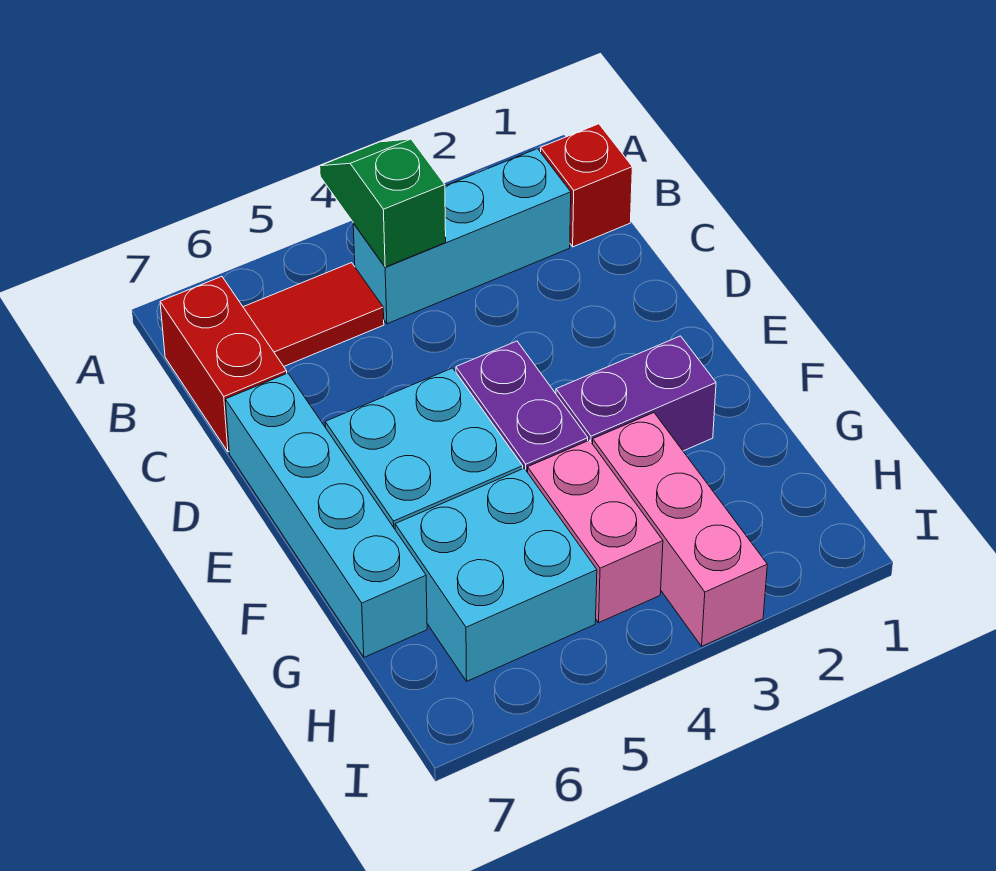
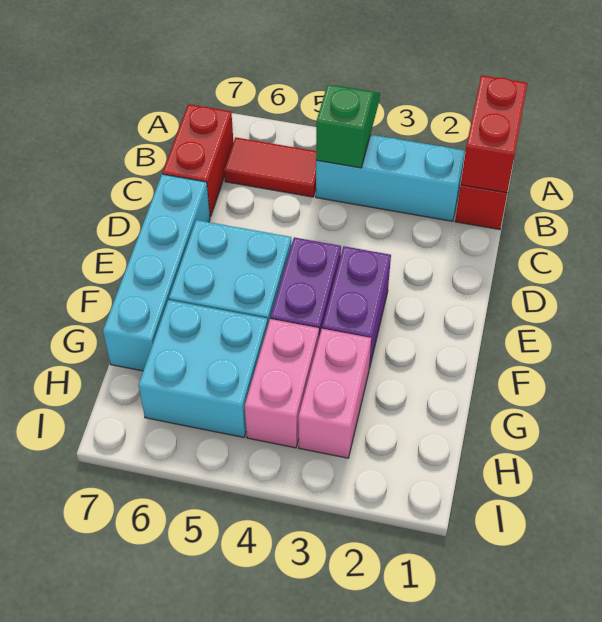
none -> red 1x2 brick [461,75,528,193]
purple 1x2 brick [556,336,716,451] -> purple 1x2 brick turned to [322,246,391,369]
pink 1x3 brick [593,413,767,646] -> pink 1x2 brick [298,329,371,458]

